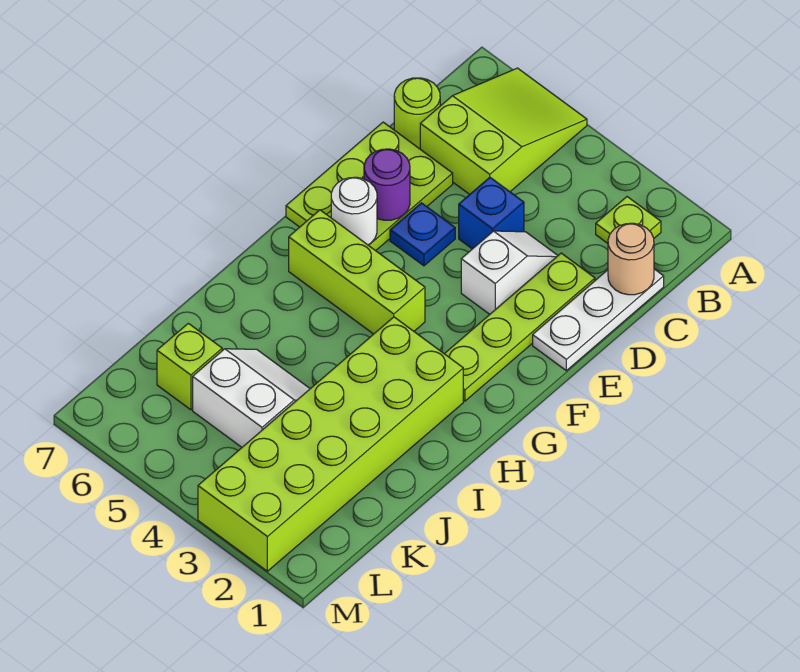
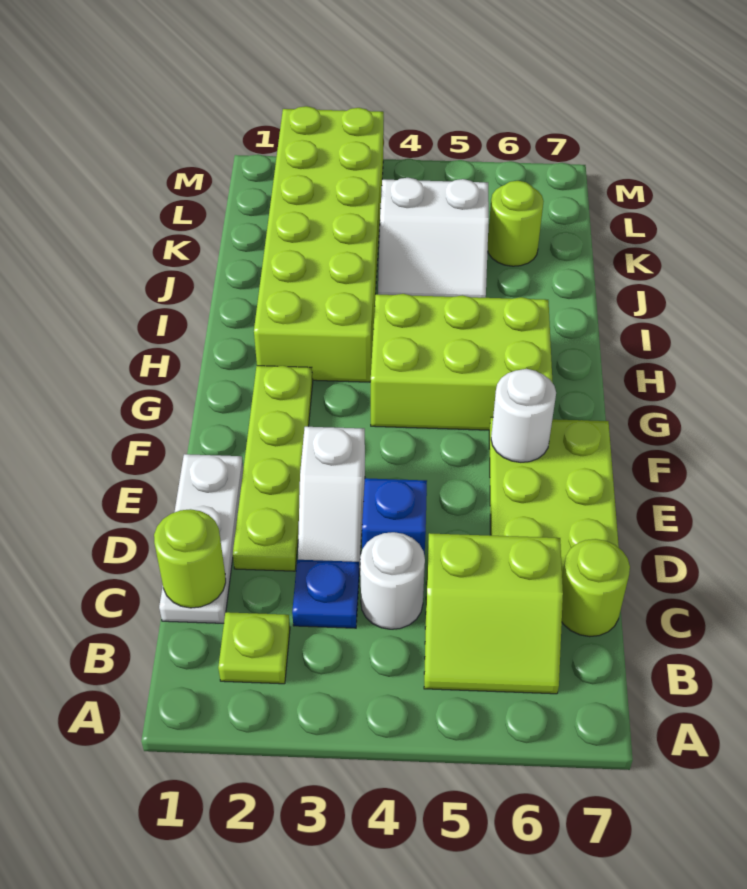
lime 2x3 slope [420,68,587,194] -> lime 2x2 slope [424,533,563,694]
tan 1x1 round brick [608,223,654,295] -> lime 1x1 round brick [154,509,226,608]
none -> white 1x1 round brick [360,532,425,629]
blue 1x1 plate [390,203,455,266] -> blue 1x1 plate moved to [292,560,359,628]
purple 1x1 round brick [364,149,410,220] -> none
lime 1x3 brick [289,210,425,334] -> lime 2x3 brick [371,294,553,430]
lime 1x1 brick [157,323,222,410] -> lime 1x1 round brick [488,181,544,266]

